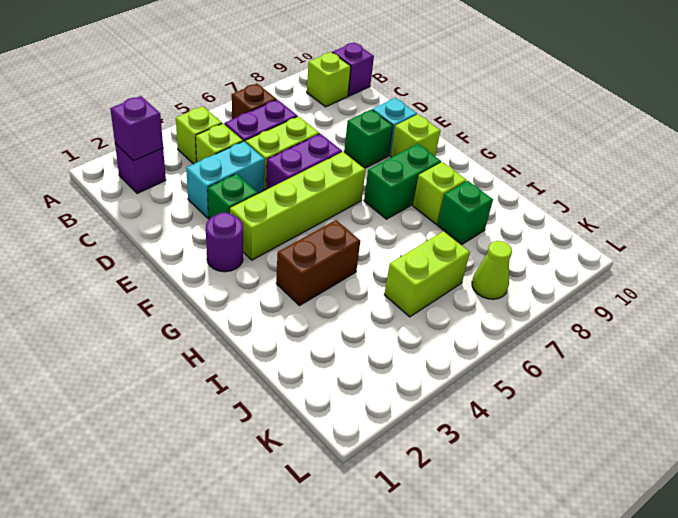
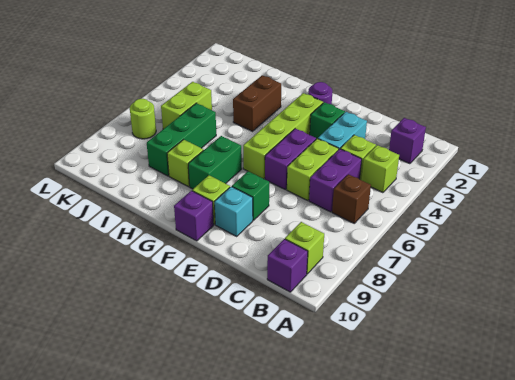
purple 1x1 brick [110,96,163,161] -> purple 1x1 brick moved to [174,191,214,241]
green 1x1 brick [437,181,493,245] -> green 1x3 brick [147,103,216,176]
lime 1x1 cone [472,241,512,299] -> lime 1x1 round brick [130,99,156,139]

